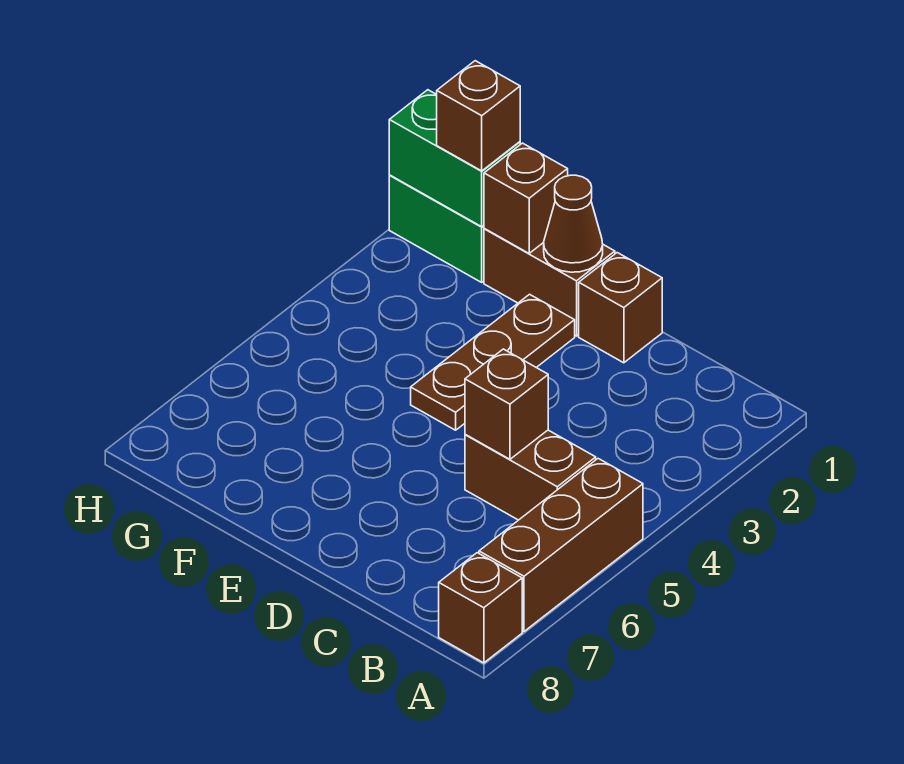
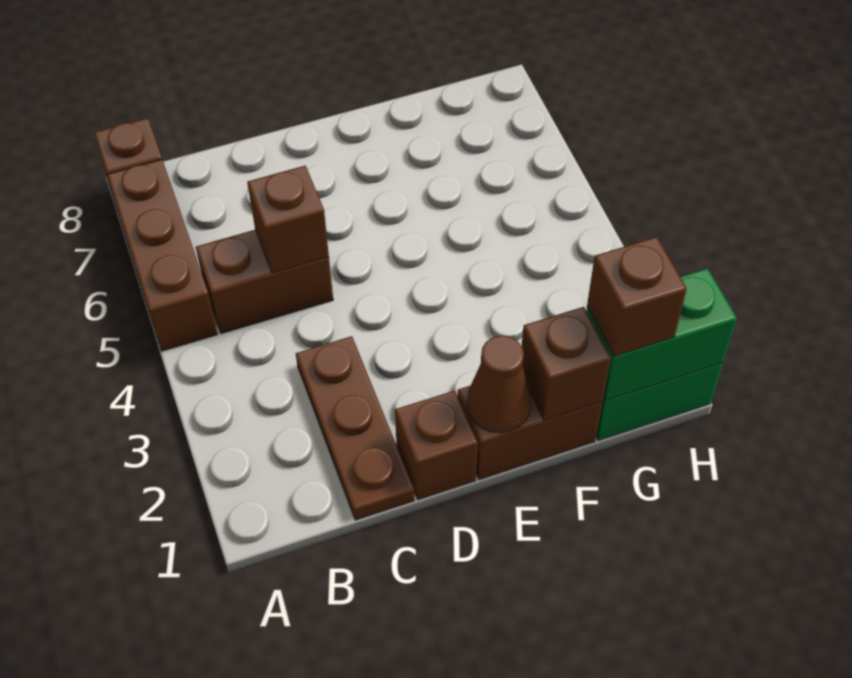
brown 1x3 plate [411,294,575,430] -> brown 1x3 plate moved to [296,336,414,520]

